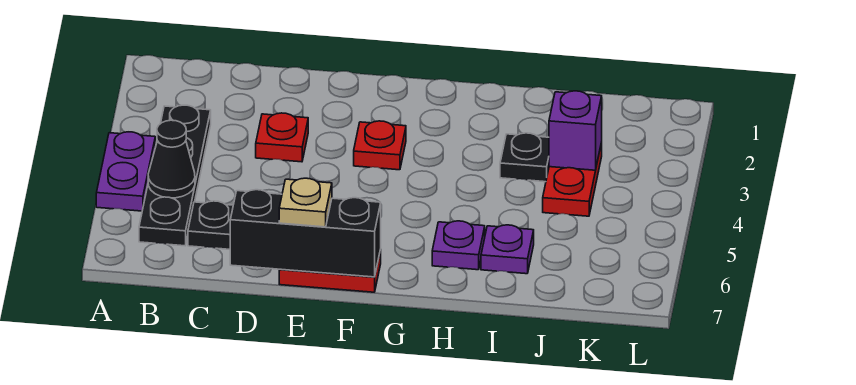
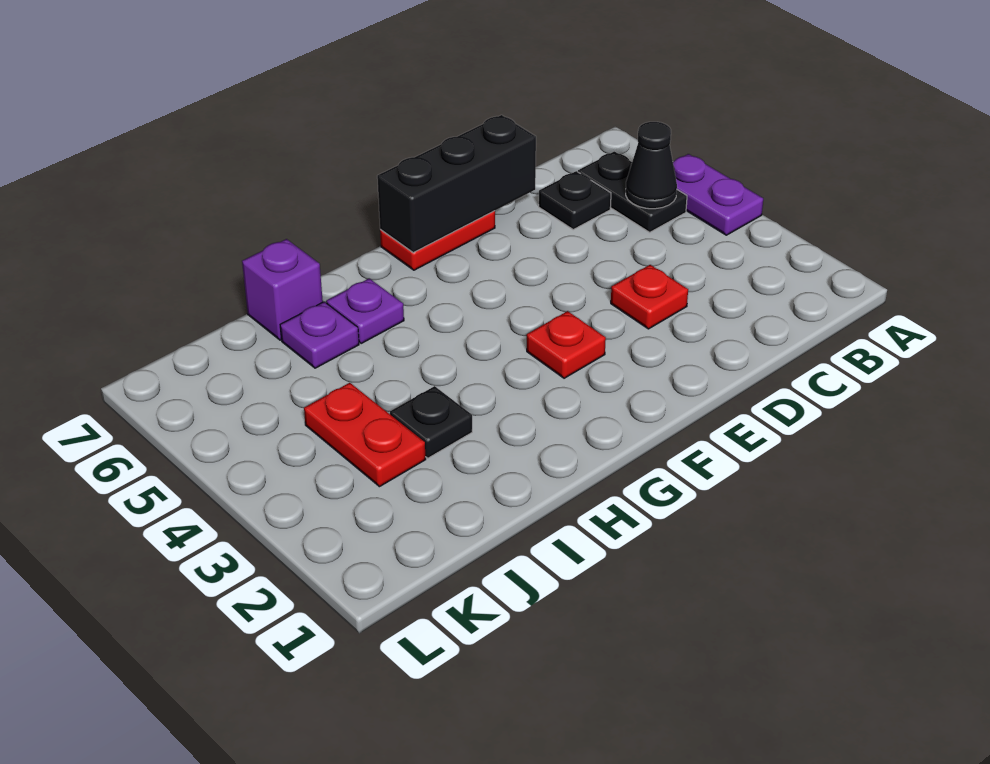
black 1x4 plate [139,105,211,246] -> black 1x2 plate [578,151,687,232]
tan 1x1 plate [279,178,332,227] -> none
purple 1x1 brick [549,91,602,170] -> purple 1x1 brick moved to [242,239,323,340]

